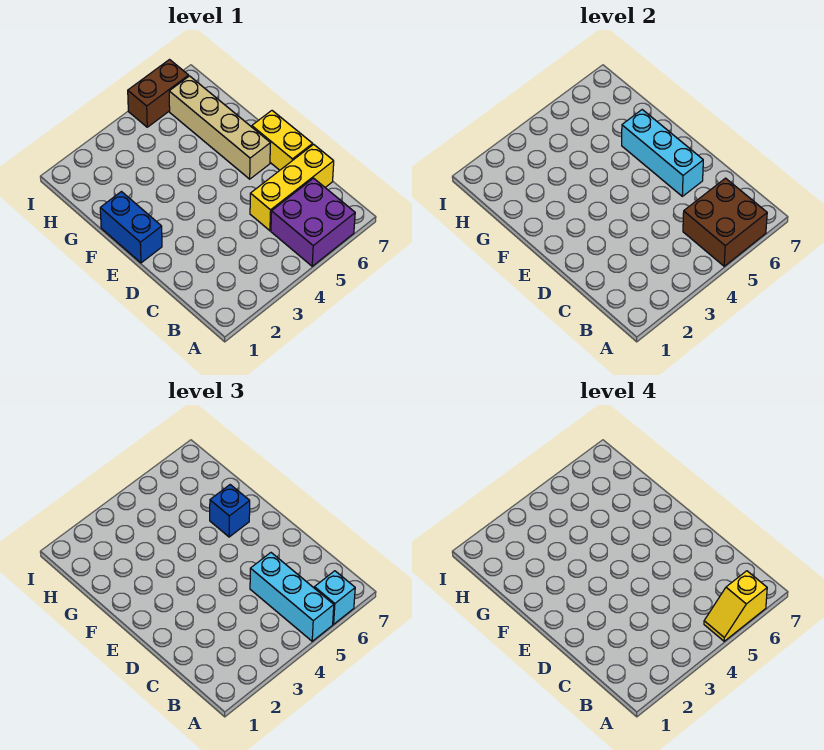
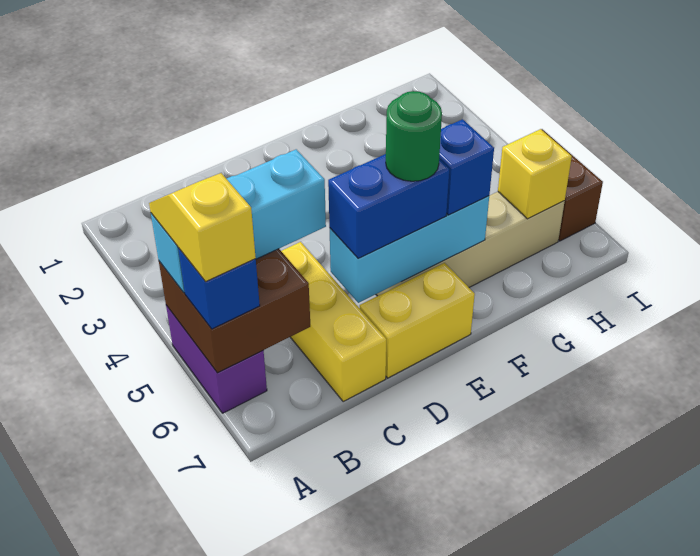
purple 2x2 brick [271,178,355,266] -> purple 1x2 brick [166,305,267,413]
cyan 1x1 brick [314,571,355,624] -> blue 1x1 brick [178,248,260,329]
blue 1x2 brick [100,192,162,263] -> blue 1x2 brick moved to [328,154,449,258]
none -> green 1x1 round brick [386,91,442,181]
none -> yellow 1x1 brick [498,129,572,219]

